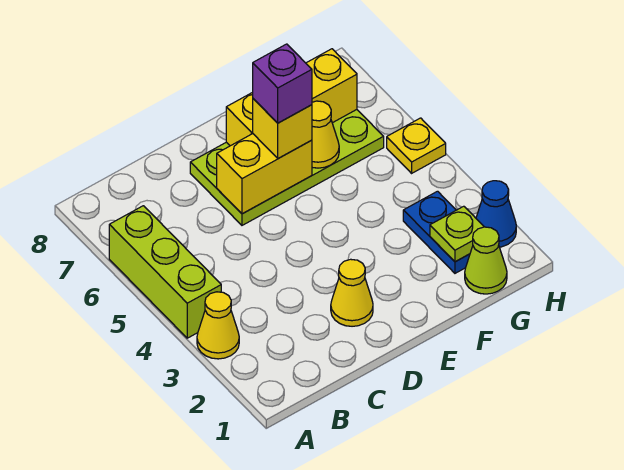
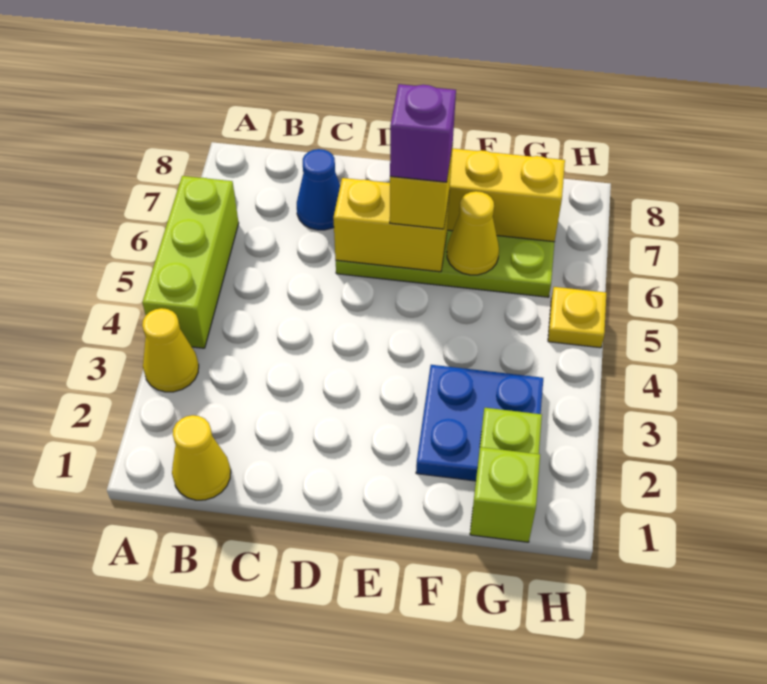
yellow 1x1 cone [331,259,373,326] -> yellow 1x1 cone moved to [172,415,231,500]
lime 1x1 cone [465,227,507,294] -> lime 1x1 brick [470,447,540,542]
blue 1x2 plate [403,191,470,273] -> blue 2x2 plate [416,365,543,481]
blue 1x1 cone [476,181,516,247] -> blue 1x1 cone moved to [297,149,340,230]

